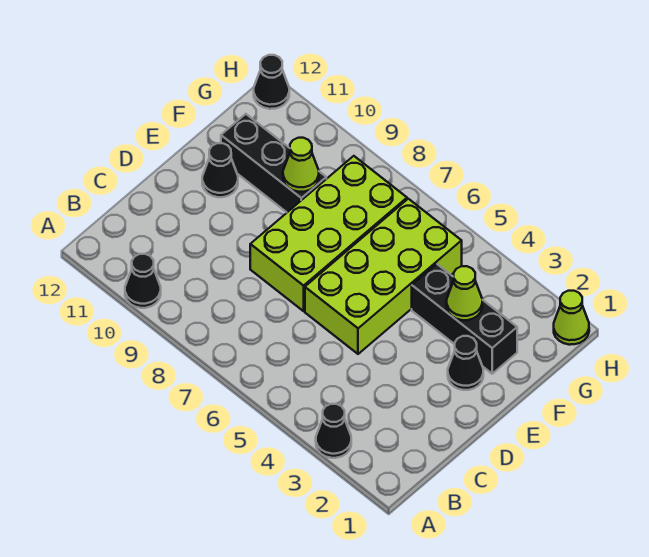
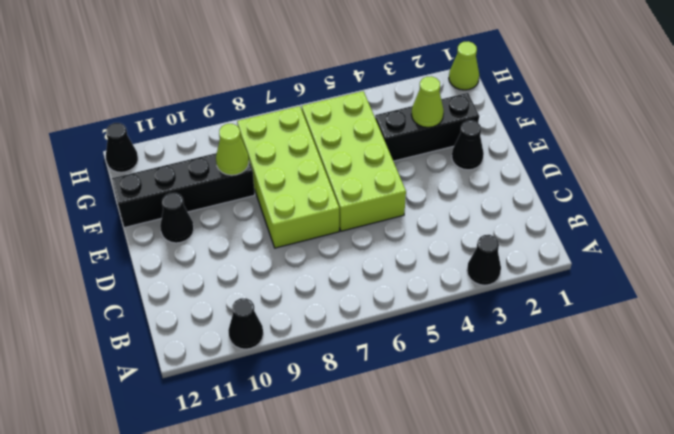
black 1x3 brick [221,114,326,212] -> black 1x4 brick [112,153,255,228]

